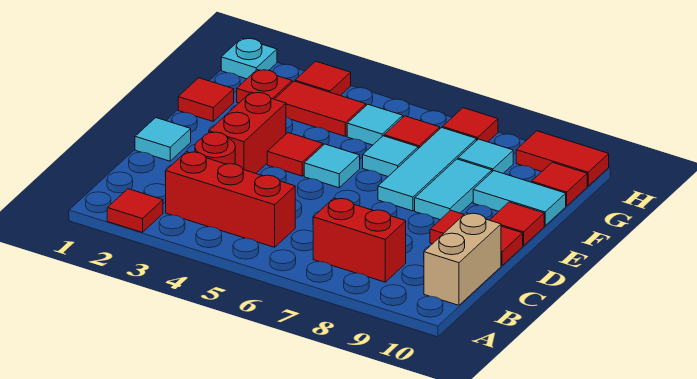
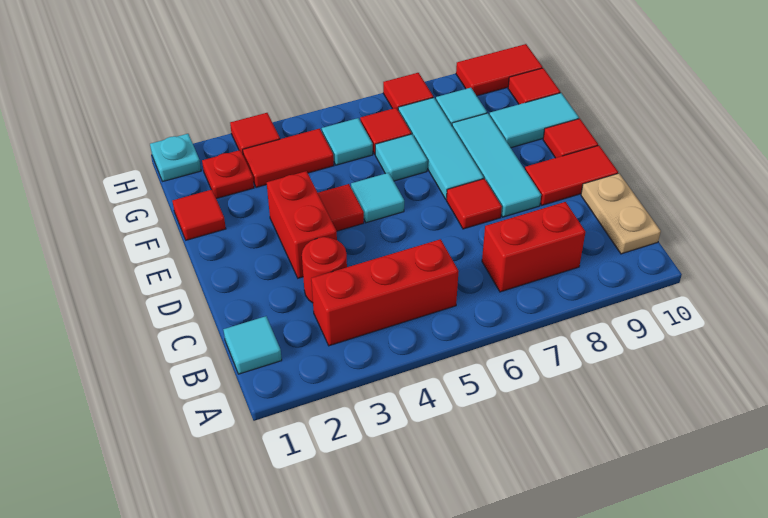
red 1x1 tile [107,189,163,232] -> red 1x1 tile moved to [446,179,502,229]
tan 1x2 brick [424,213,501,305] -> tan 1x2 plate [581,173,661,254]
cyan 1x1 tile [135,118,191,161] -> cyan 1x1 tile moved to [223,316,282,374]
cyan 1x2 tile [415,159,492,220] -> cyan 1x3 tile [452,113,541,217]

